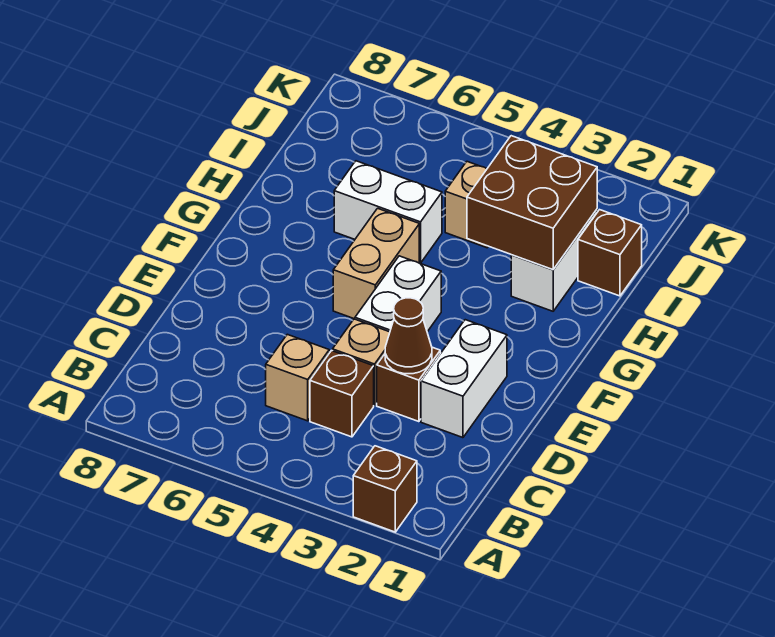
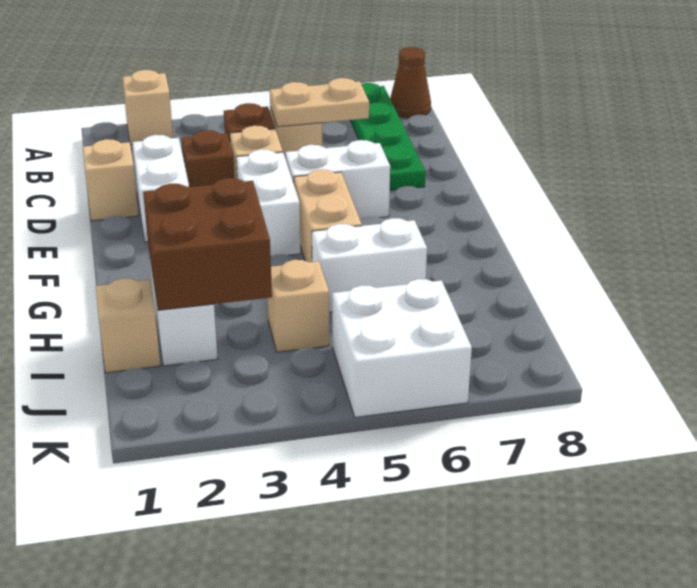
brown 1x1 brick [353,446,417,532] -> tan 1x1 brick [122,70,173,145]
none -> green 1x4 plate [350,83,425,190]
none -> tan 1x2 plate [270,78,369,127]
none -> tan 1x1 brick [83,139,138,221]
brown 1x1 cone [385,298,432,374] -> brown 1x1 cone moved to [390,47,431,118]
none -> white 1x2 brick [285,140,390,219]
brown 1x1 brick [578,210,642,296] -> tan 1x1 brick [96,278,160,373]
none -> white 2x2 brick [332,279,472,417]

